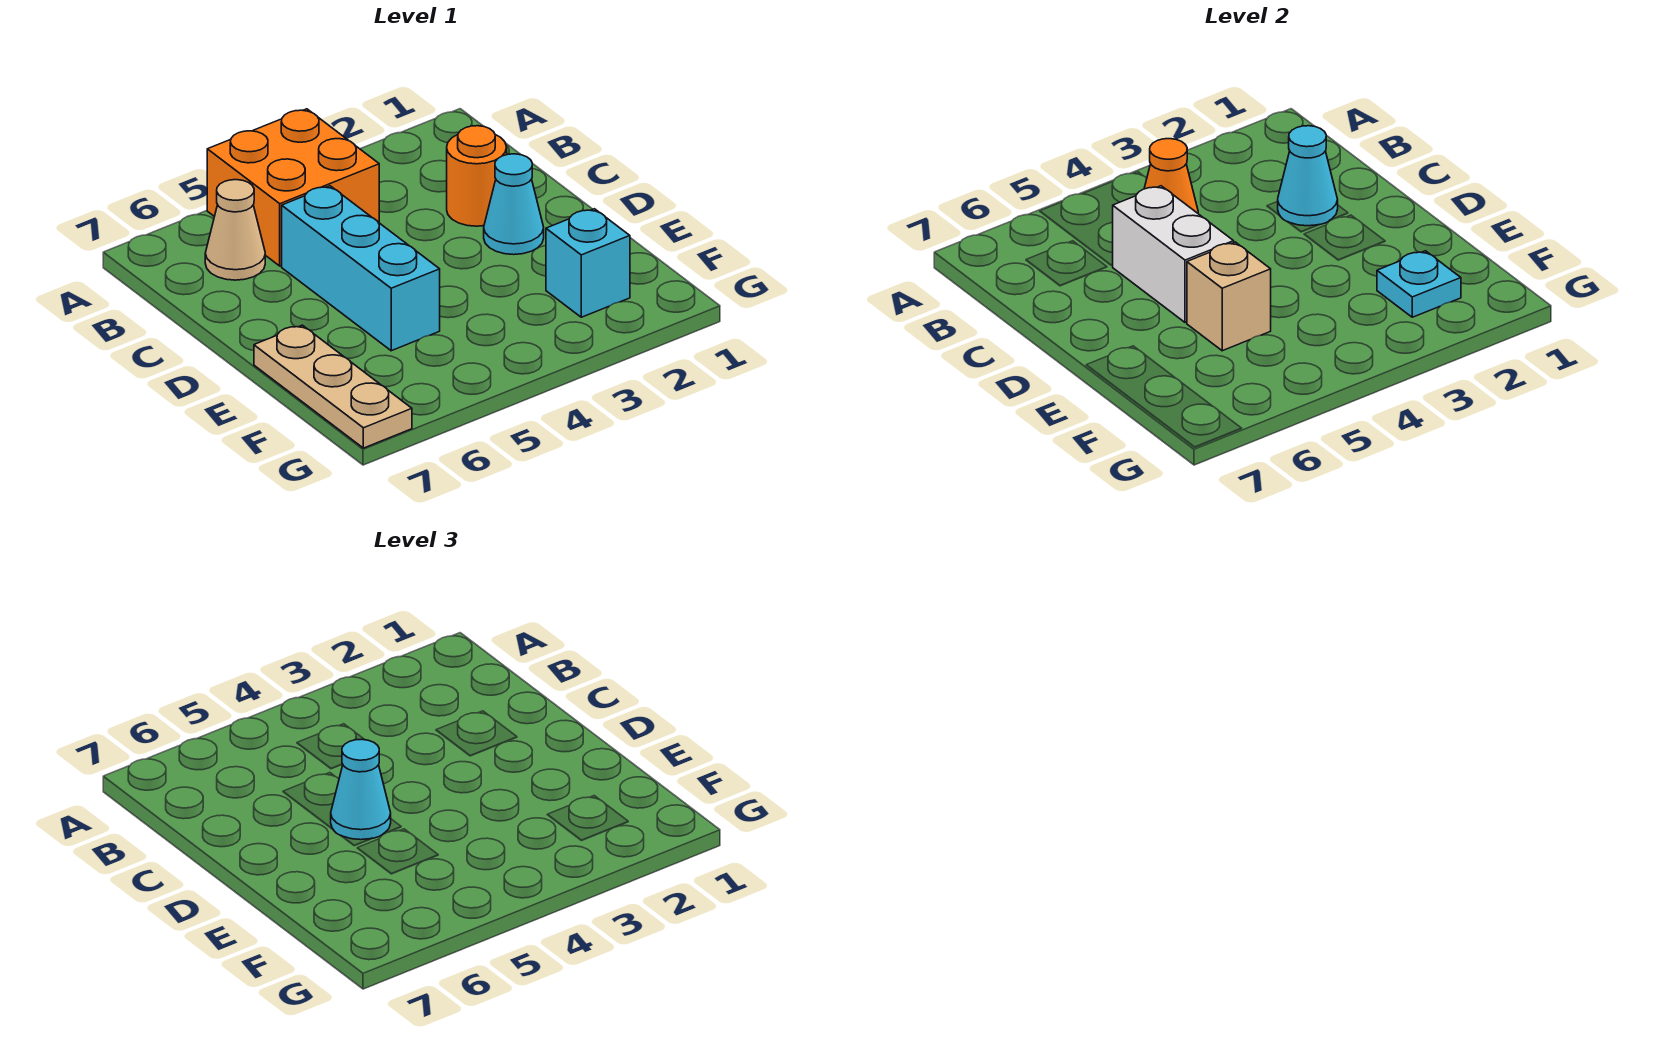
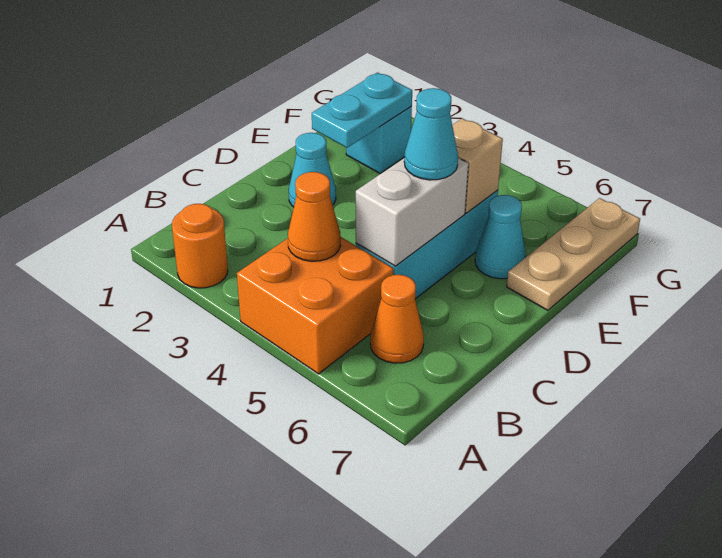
tan 1x1 cone [205,180,265,280] -> orange 1x1 cone [370,275,424,363]
orange 1x1 round brick [447,126,507,226] -> orange 1x1 round brick moved to [172,204,228,288]
cyan 1x1 cone [1278,126,1338,226] -> cyan 1x1 cone moved to [475,195,526,279]
cyan 1x1 plate [1377,251,1461,317] -> cyan 1x2 plate [312,72,412,148]

